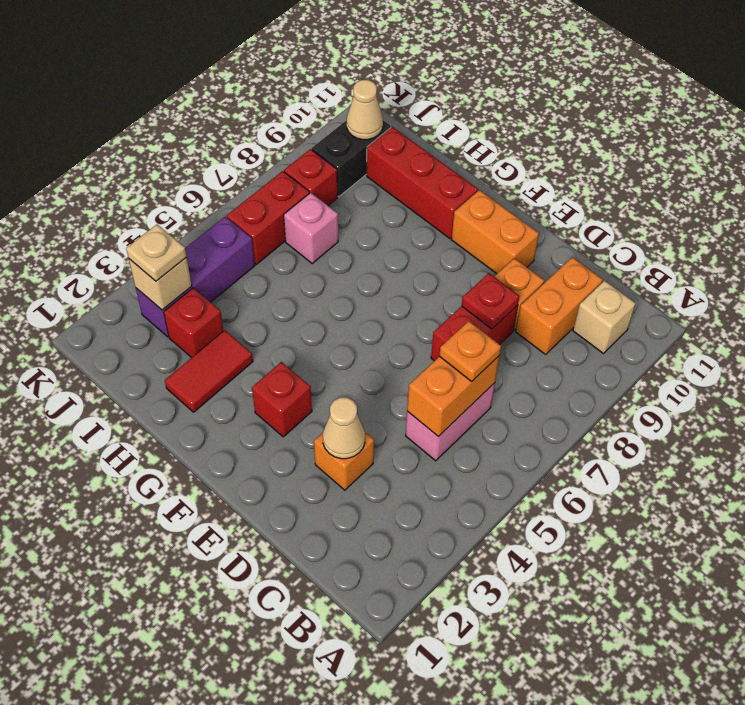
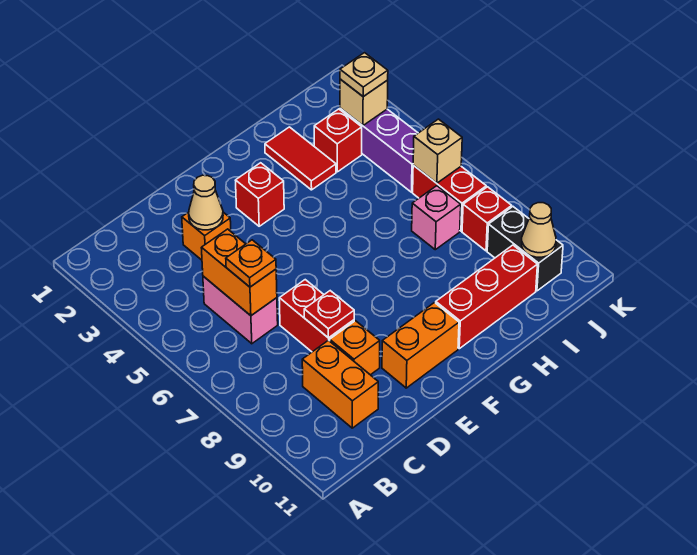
tan 1x1 brick [573,281,636,353] -> tan 1x1 brick moved to [413,119,462,183]

